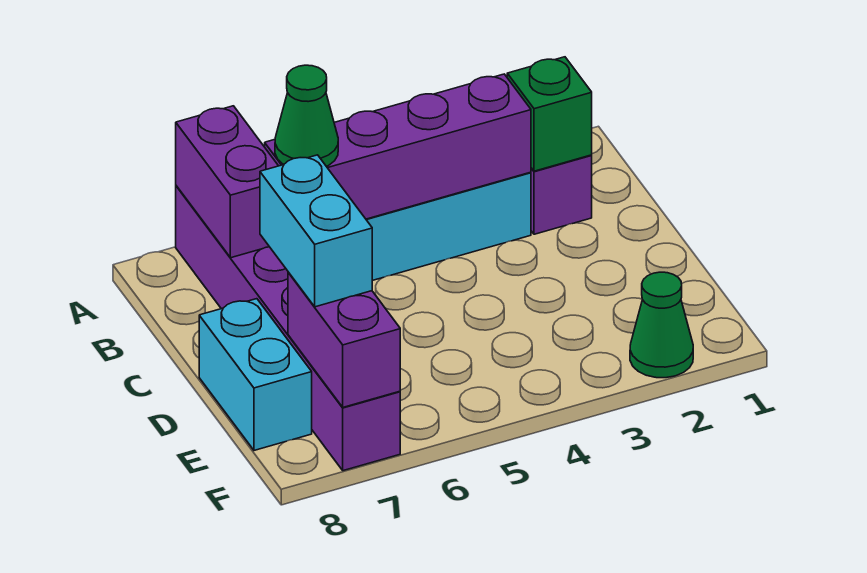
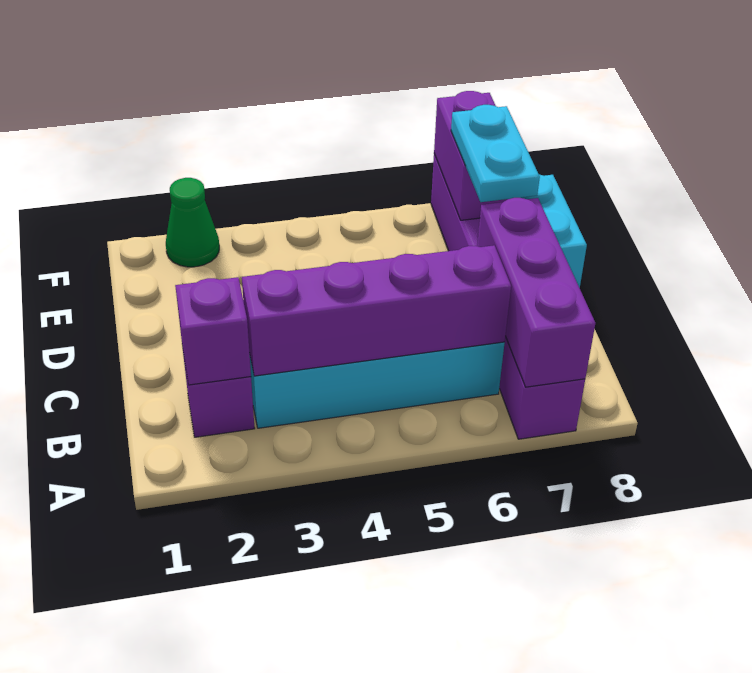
purple 1x2 brick [176,106,278,258] -> purple 1x3 brick [477,198,595,387]
green 1x1 brick [507,57,592,171] -> purple 1x1 brick [175,277,251,385]
green 1x1 cone [275,65,338,167] -> none
cyan 1x2 brick [260,155,372,307] -> cyan 1x2 plate [451,105,540,202]

